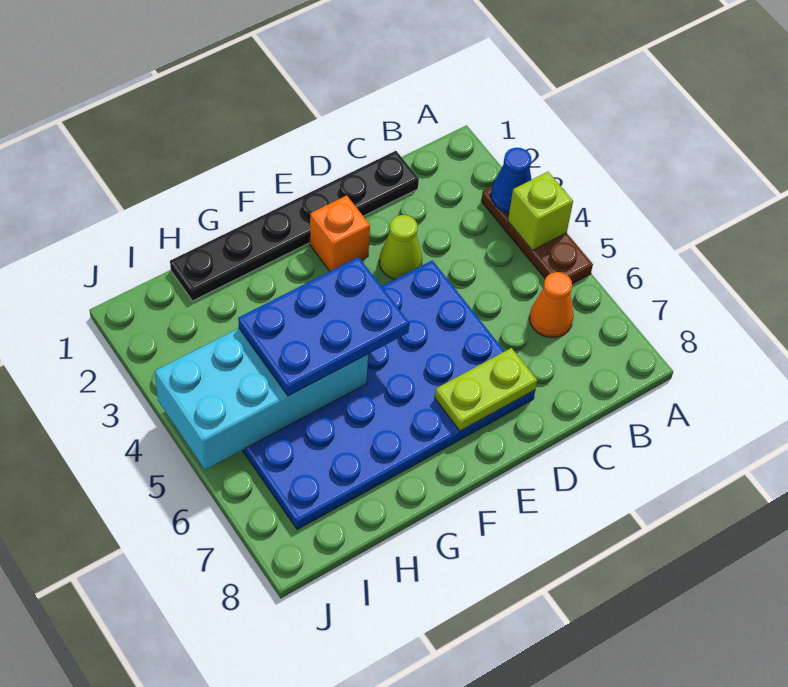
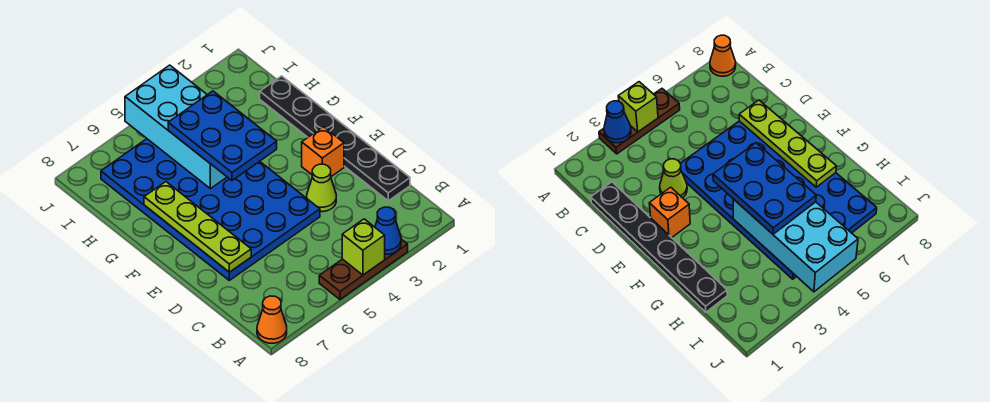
orange 1x1 cone [530,272,574,338] -> orange 1x1 cone moved to [257,296,287,343]
lime 1x2 plate [435,348,537,431] -> lime 1x4 plate [144,182,251,272]

